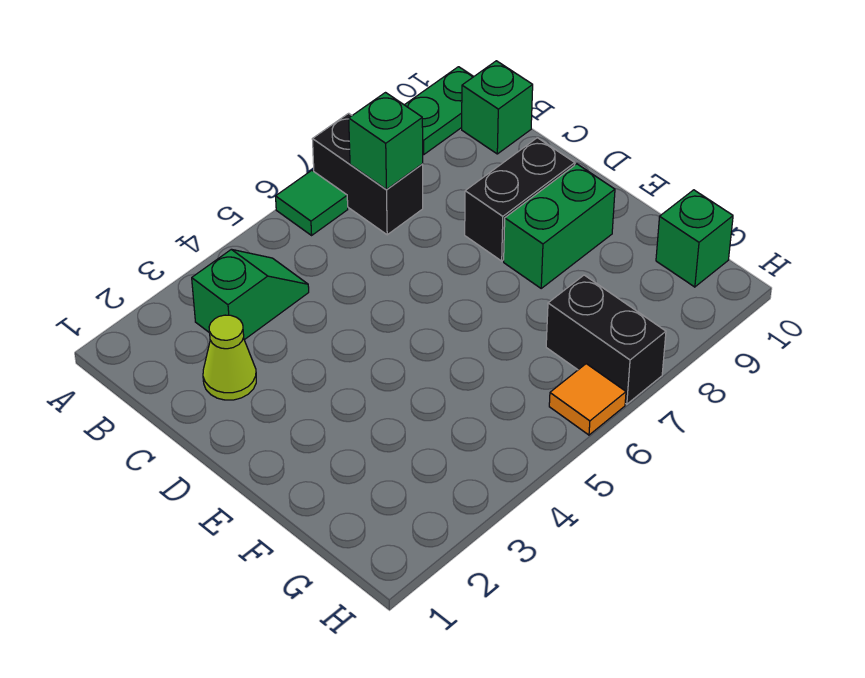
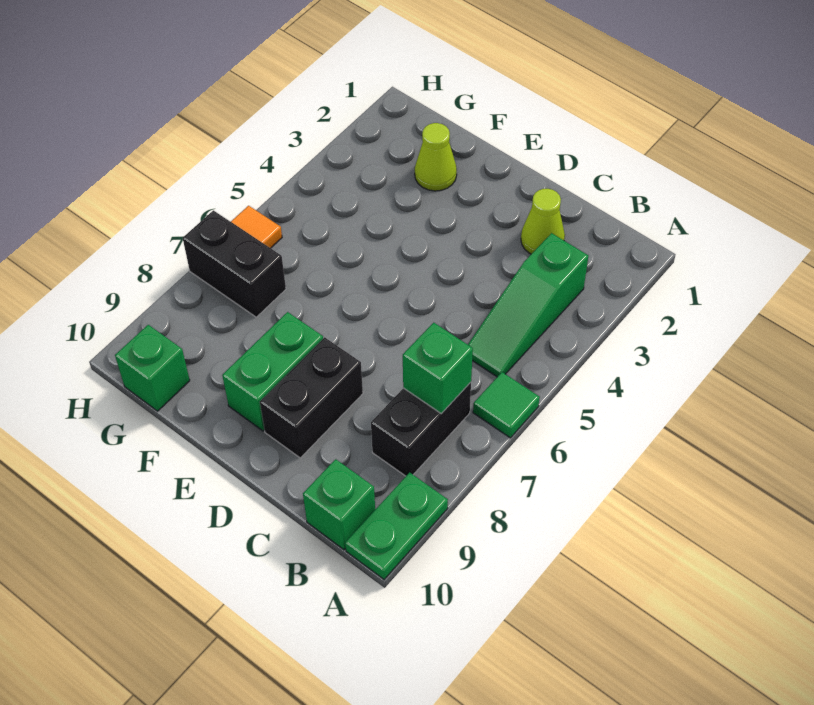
black 1x2 brick [312,113,423,235] -> black 1x2 brick turned to [371,382,471,476]
green 1x2 slope [192,249,309,340] -> green 1x3 slope [468,233,588,377]
none -> lime 1x1 cone [415,123,457,191]

